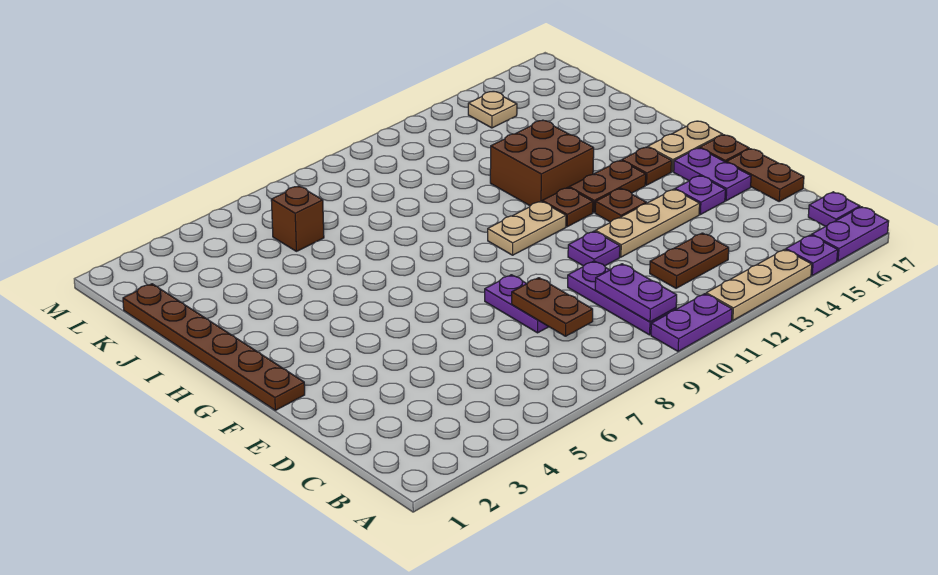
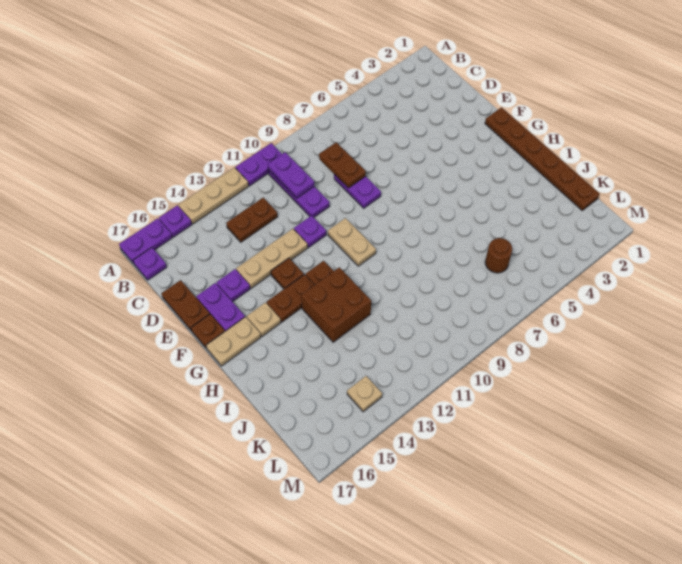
tan 1x2 plate [488,201,566,255] -> tan 1x2 plate turned to [328,218,376,266]
brown 1x1 plate [622,147,672,185] -> tan 1x1 plate [247,303,281,336]
brown 1x1 brick [271,186,324,251] -> brown 1x1 round brick [485,238,512,273]

